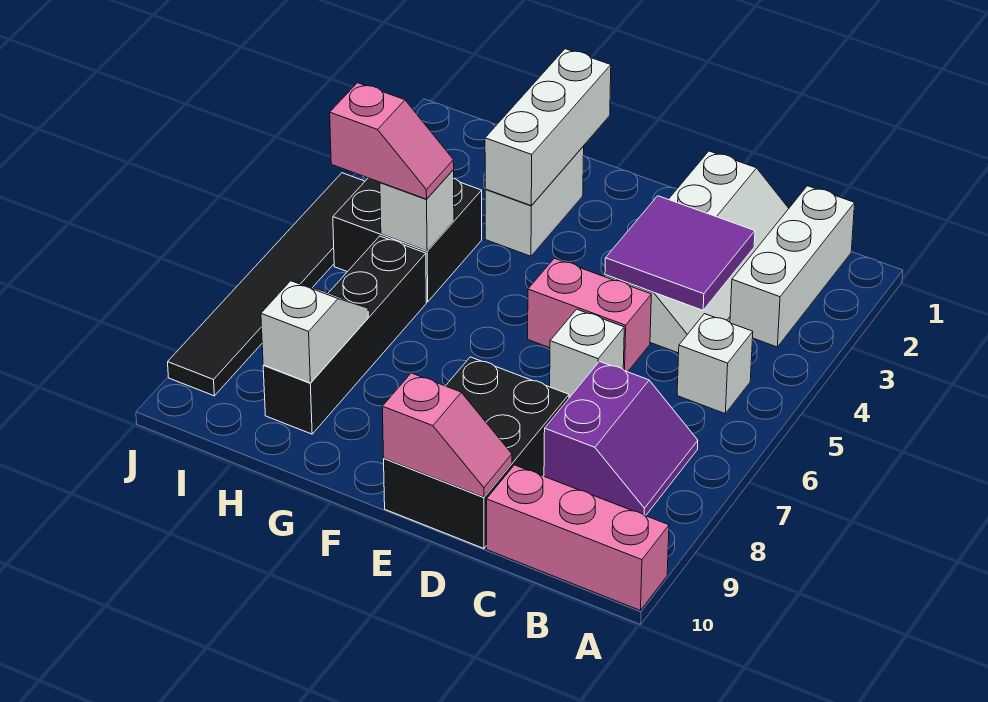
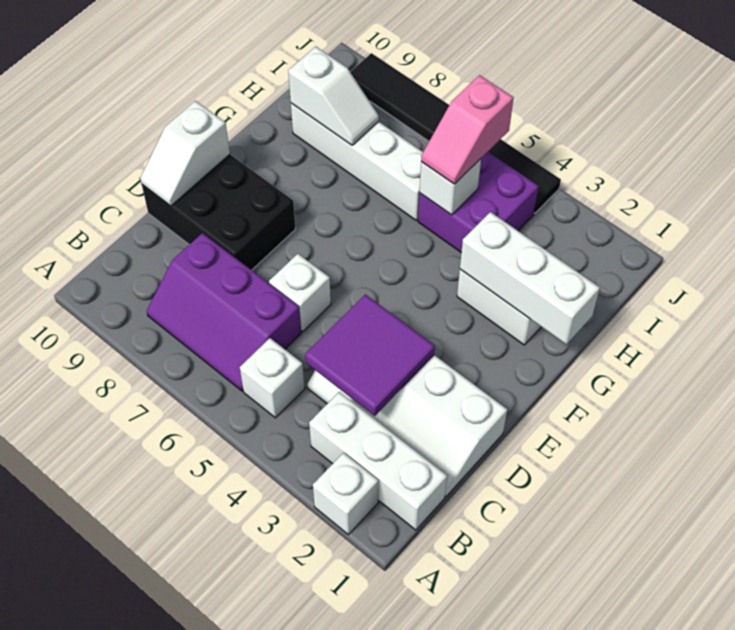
none -> white 1x1 brick [313,453,378,535]
pink 1x3 brick [487,465,669,611] -> none
purple 2x2 slope [544,361,698,516] -> purple 2x3 slope [147,233,301,391]
pink 1x2 brick [528,258,651,372] -> none
pink 1x2 slope [382,373,512,497] -> white 1x2 slope [140,101,230,206]
black 2x2 brick [333,178,482,302] -> purple 2x2 brick [418,152,539,252]
black 1x4 brick [263,236,426,434] -> white 1x4 brick [291,103,423,220]

